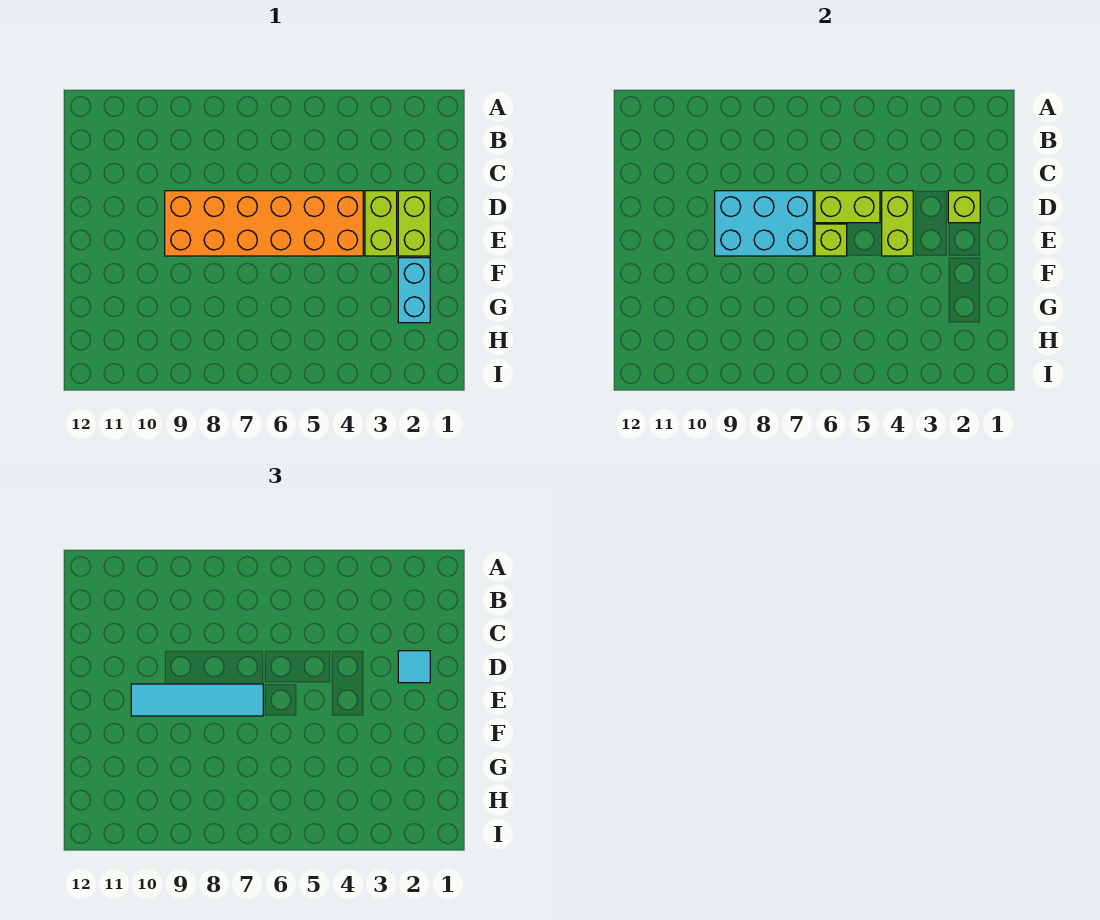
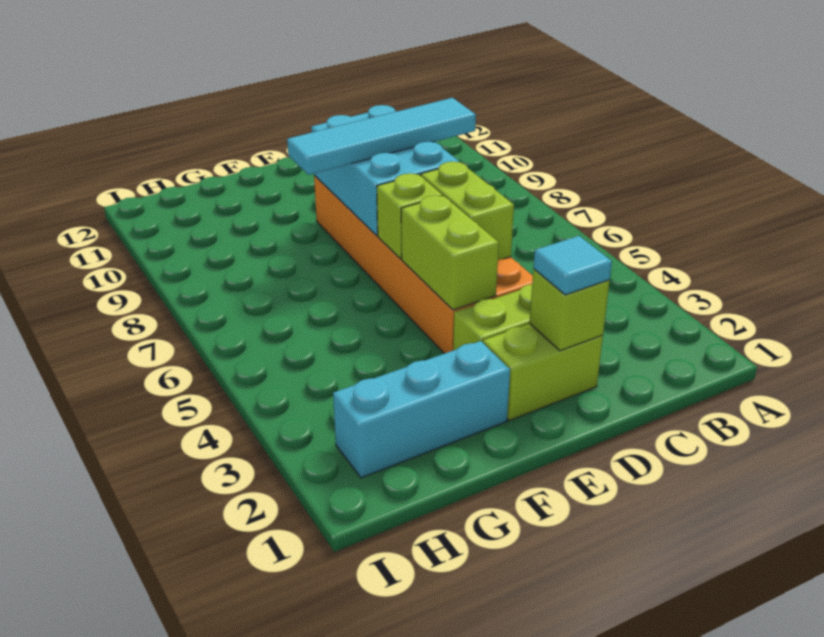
lime 1x2 brick [882,191,913,256] -> lime 1x2 brick turned to [401,195,499,310]
cyan 1x4 tile [131,684,263,716] -> cyan 1x4 tile turned to [287,98,476,175]
cyan 1x2 brick [398,258,430,323] -> cyan 1x3 brick [333,341,510,478]

